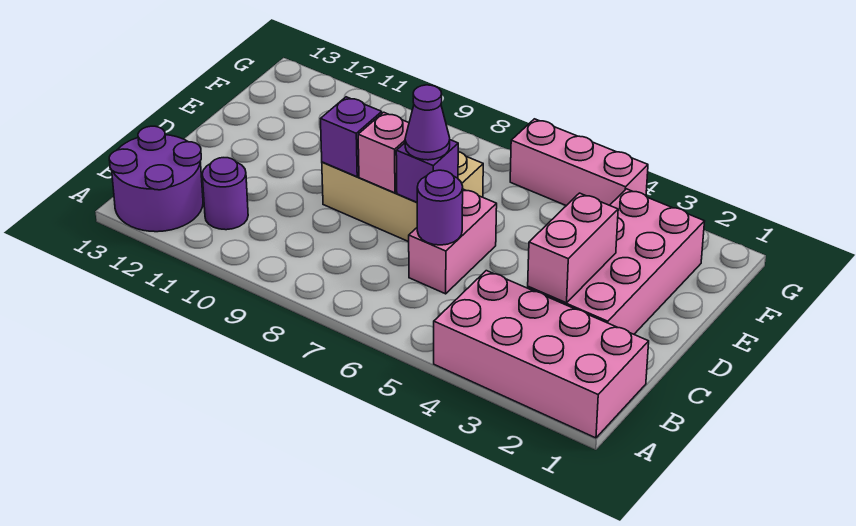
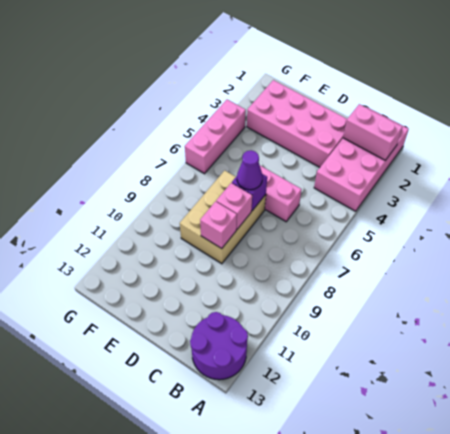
purple 1x1 round brick [202,158,248,230] -> none
pink 1x2 brick [528,193,618,303] -> pink 1x2 brick moved to [343,104,402,160]
purple 1x1 round brick [417,170,463,245] -> none
purple 1x1 brick [321,97,382,177] -> pink 1x1 brick [200,201,237,249]

